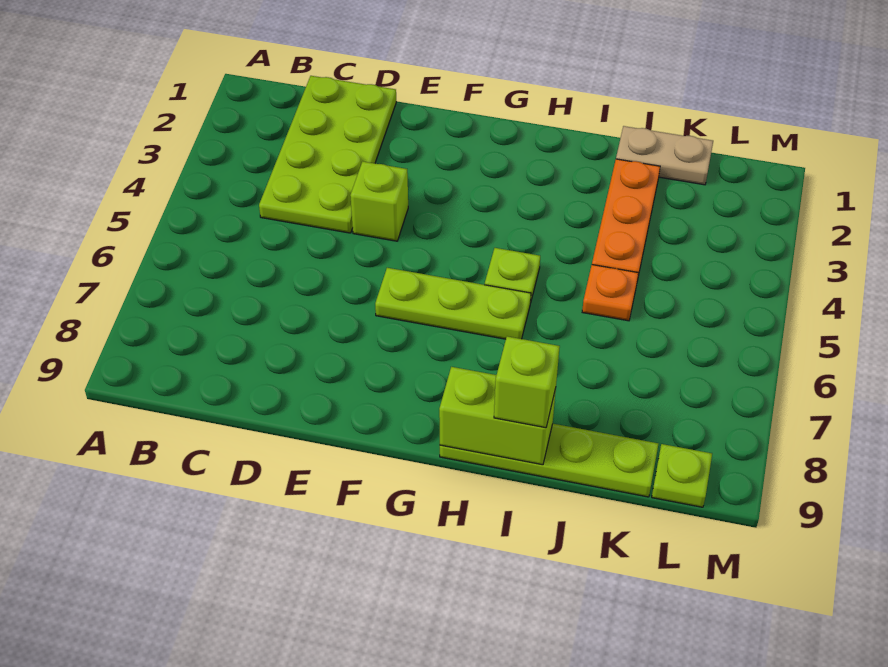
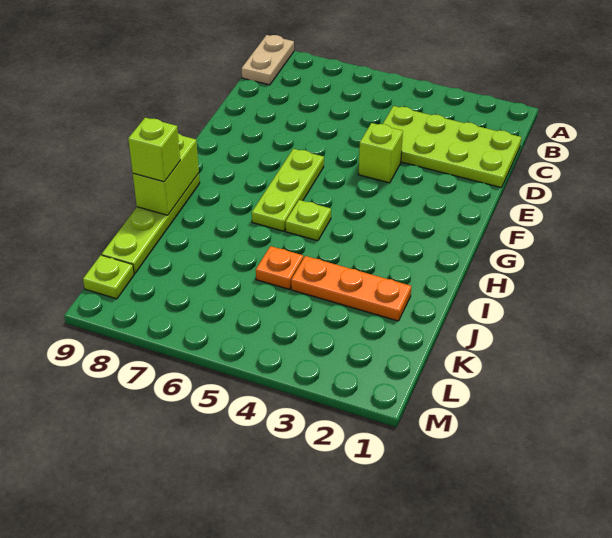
tan 1x2 plate [616,126,713,185] -> tan 1x2 plate moved to [242,35,294,85]

